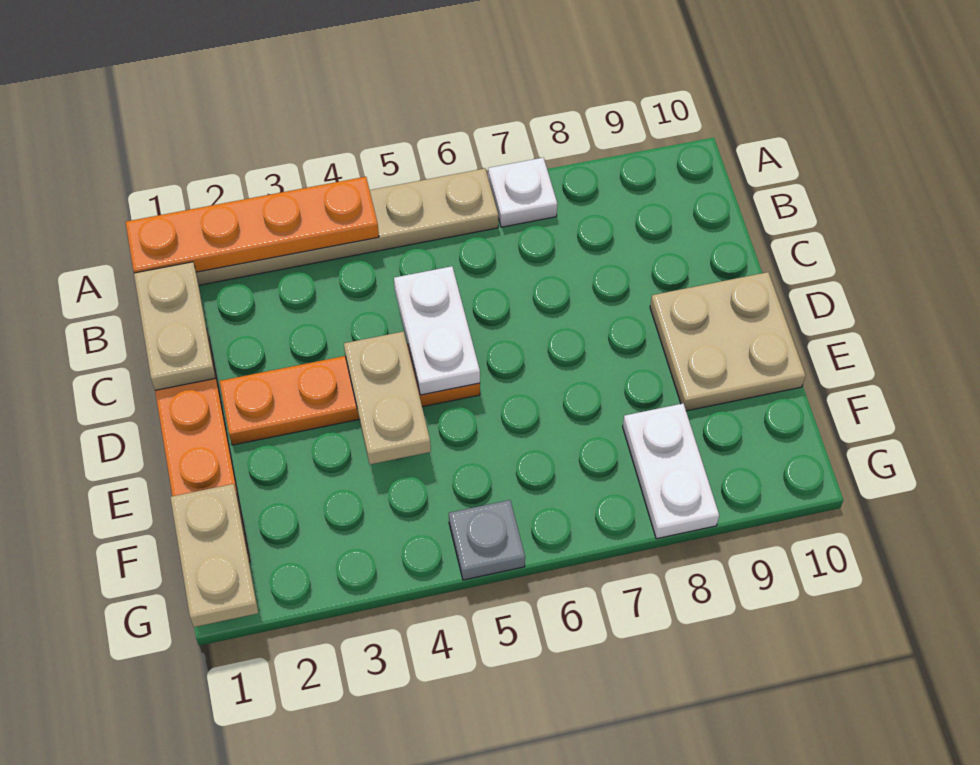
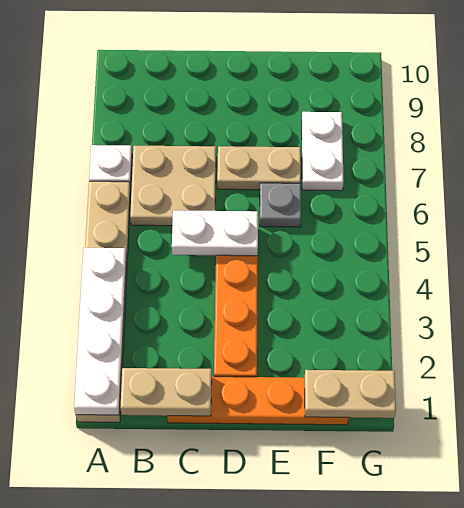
orange 1x4 plate [125,177,379,273] -> white 1x4 plate [74,248,126,415]
tan 1x2 plate [344,332,431,464] -> tan 1x2 plate moved to [217,146,301,190]
tan 2x2 plate [650,272,806,411] -> tan 2x2 plate moved to [130,146,216,226]
white 1x2 plate [623,404,719,539] -> white 1x2 plate turned to [302,112,344,191]
grey 1x1 plate [449,500,525,580] -> grey 1x1 plate moved to [260,183,301,227]

